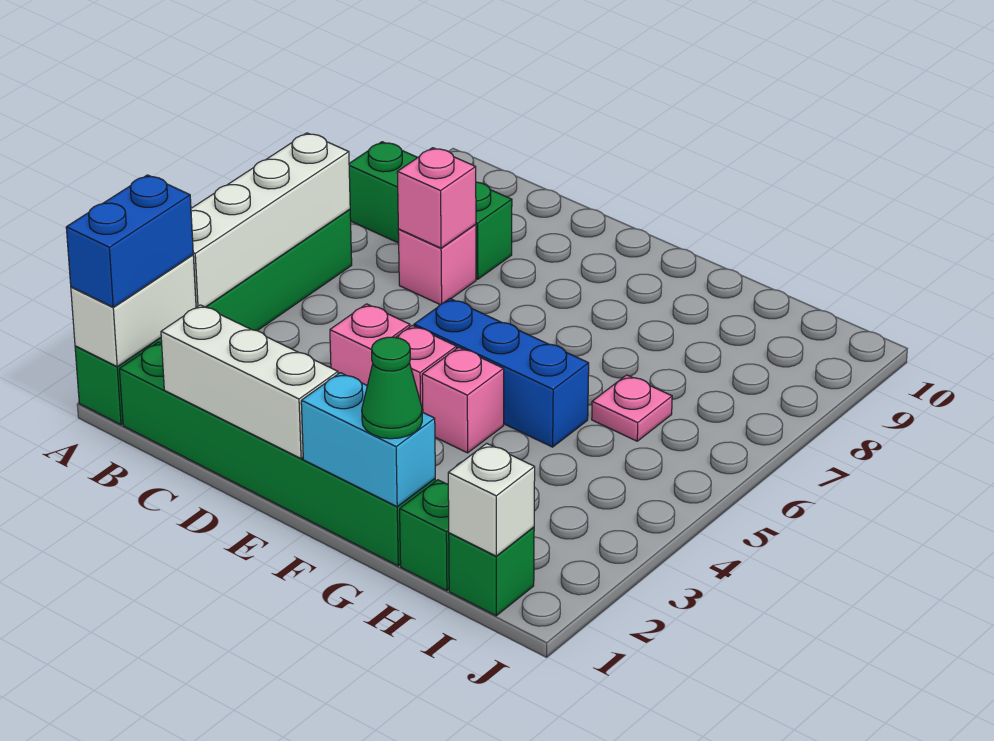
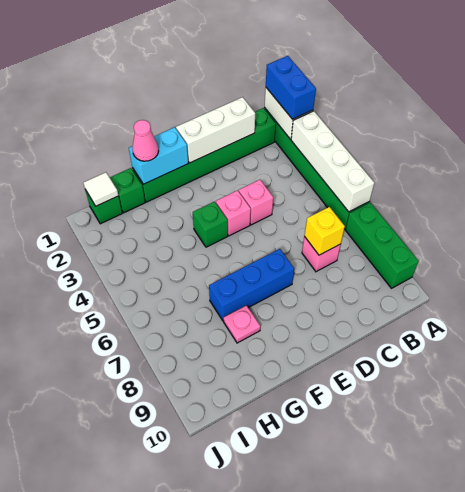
green 1x3 brick [349,142,512,279] -> green 1x3 brick turned to [346,203,419,288]
pink 1x1 brick [397,148,476,248] -> yellow 1x1 brick [304,207,345,255]
blue 1x3 brick [414,299,589,447] -> blue 1x3 brick moved to [209,249,294,321]
pink 1x1 brick [422,347,504,453] -> green 1x1 brick [193,201,228,247]
green 1x1 cone [362,337,422,439] -> pink 1x1 cone [133,120,159,161]
pink 1x1 plate [592,375,672,441] -> pink 1x1 plate moved to [223,305,260,343]
white 1x1 brick [448,443,535,556] -> white 1x1 tile [84,172,119,206]

